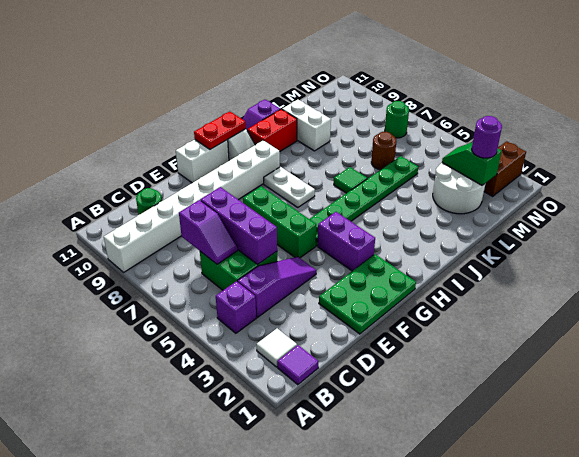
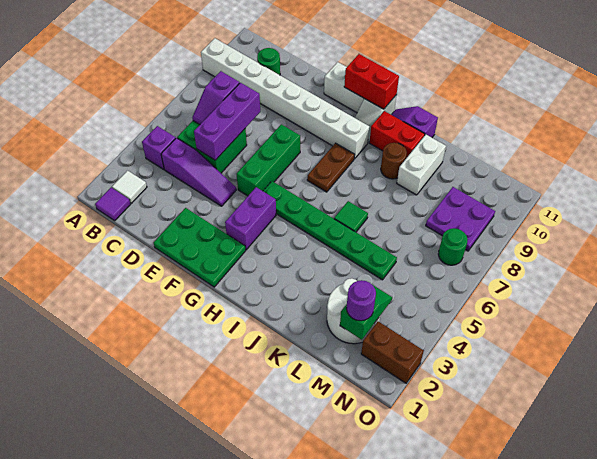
red 1x2 plate [194,112,246,150] -> red 1x2 brick [344,54,399,109]
white 1x2 plate [264,167,315,207] -> brown 1x2 plate [307,143,354,192]
brown 1x1 round brick [371,132,396,170] -> brown 1x1 round brick moved to [381,143,407,179]
none -> purple 2x2 plate [426,187,495,251]

